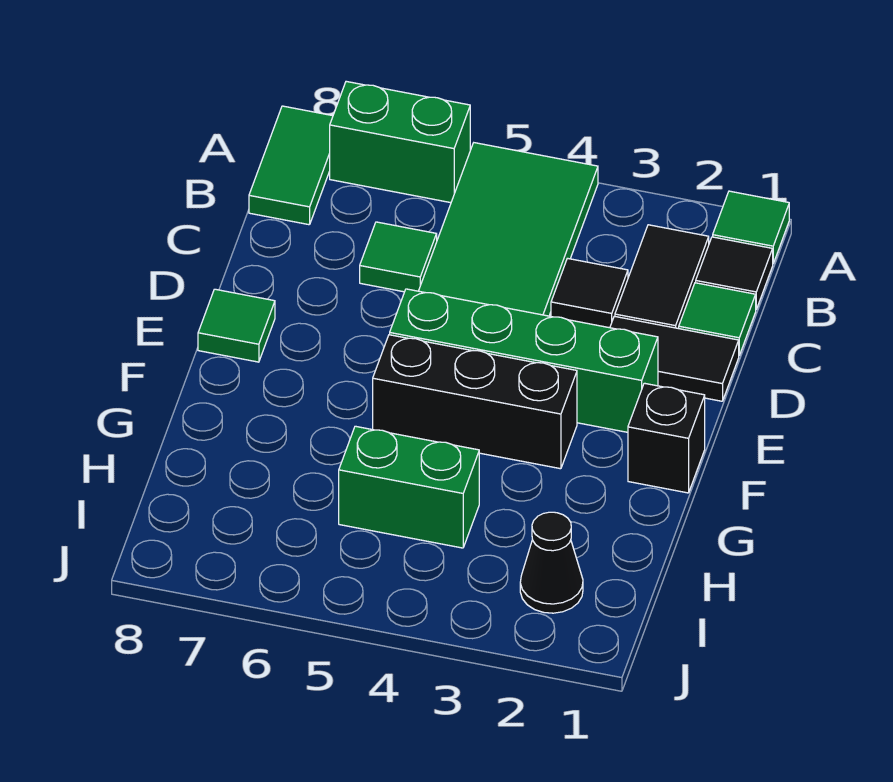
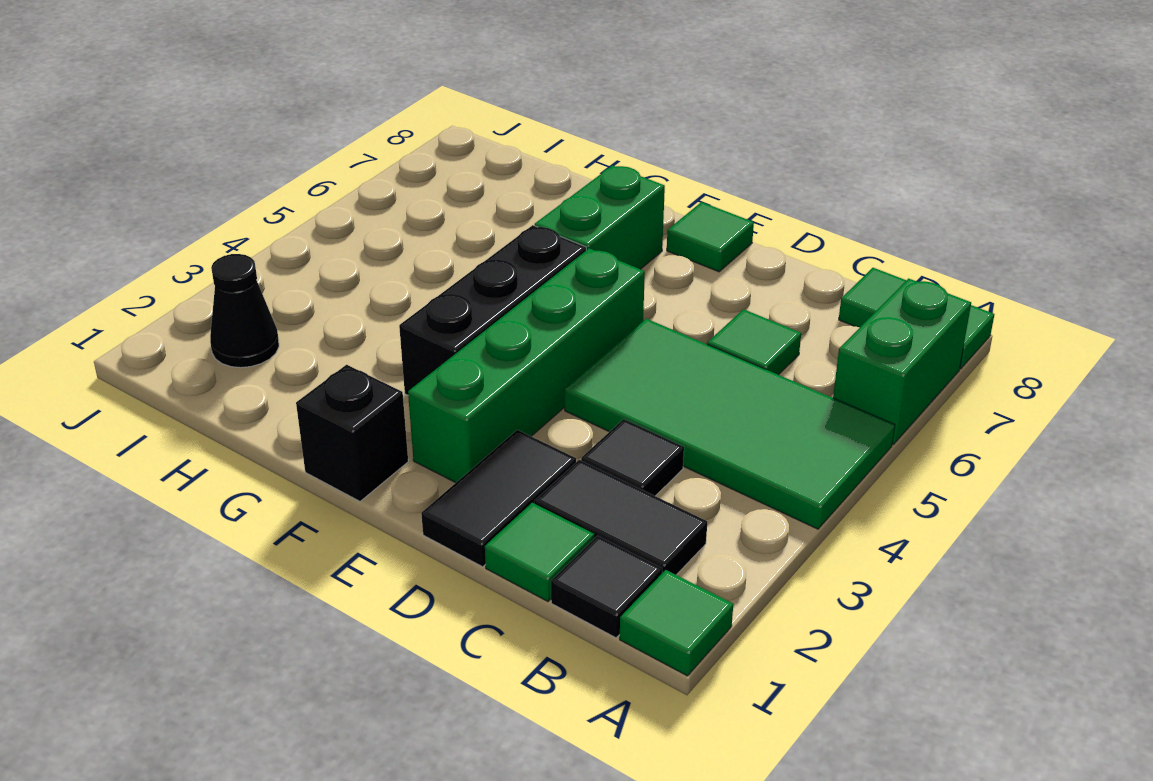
green 1x2 brick [339,426,479,548] -> green 1x2 brick moved to [535,166,665,269]

